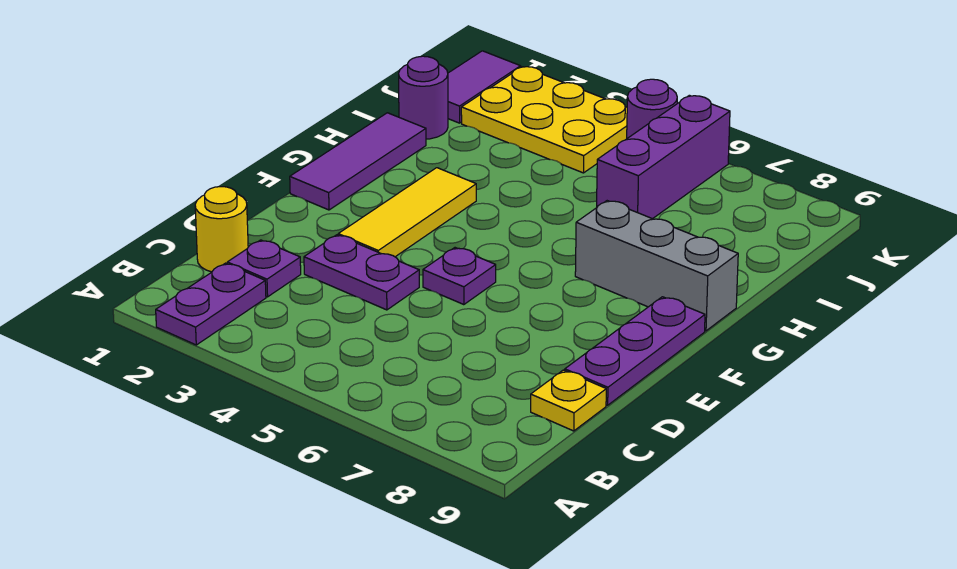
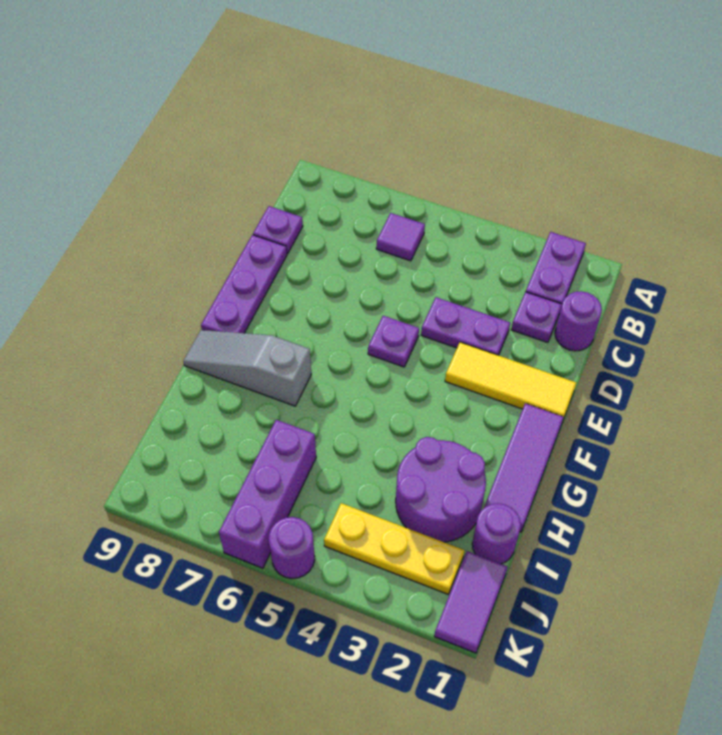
none -> purple 1x1 tile [376,213,425,261]
yellow 1x1 round brick [195,187,248,272] -> purple 1x1 round brick [555,291,602,351]
yellow 1x1 plate [531,370,606,431] -> purple 1x1 plate [253,206,303,254]
yellow 1x3 tile [338,168,476,257] -> yellow 1x3 tile turned to [445,342,576,419]
grey 1x3 brick [575,201,738,331] -> grey 1x3 slope [183,330,311,406]
none -> purple 2x2 round brick [396,437,486,542]
yellow 2x3 plate [461,67,627,173] -> yellow 1x3 plate [324,503,465,594]

